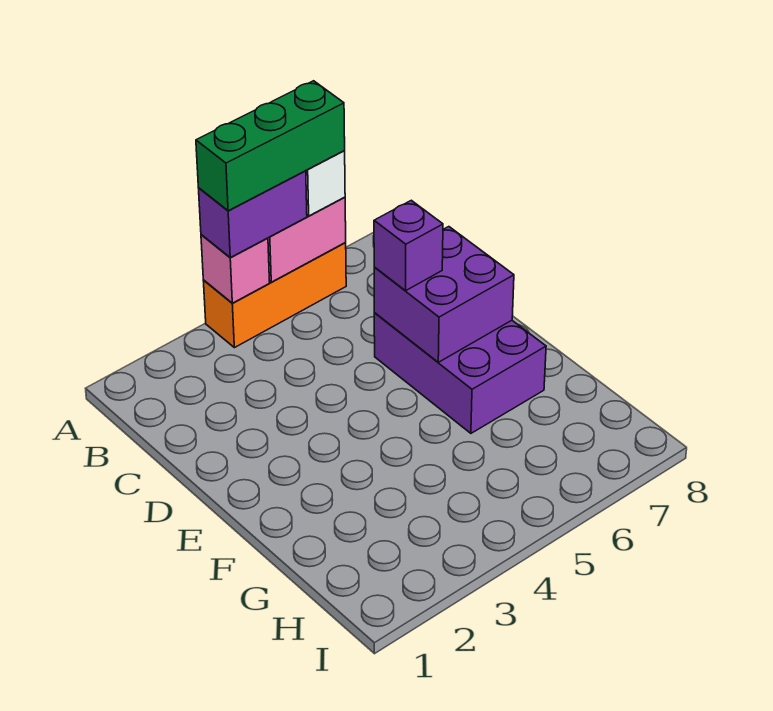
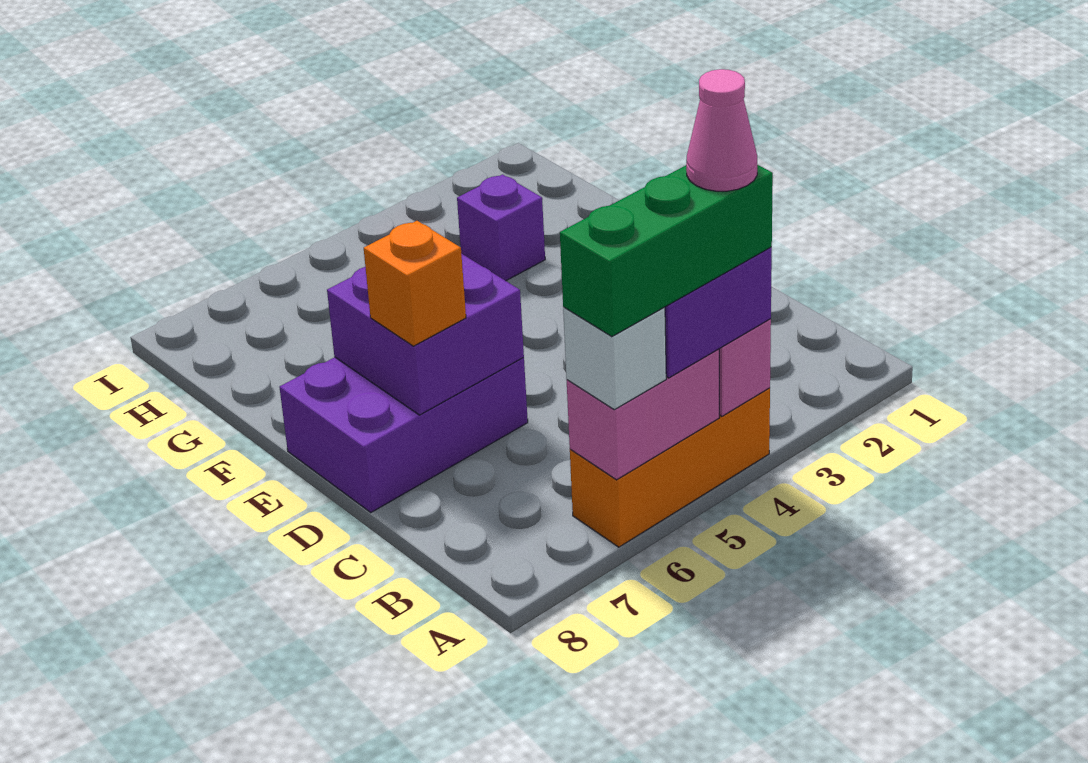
none -> pink 1x1 cone [686,69,757,191]
purple 2x3 brick [374,313,546,433] -> purple 2x3 brick turned to [280,357,528,512]
purple 1x1 brick [374,200,443,291] -> purple 1x1 brick moved to [457,174,545,281]
none -> orange 1x1 brick [364,221,466,346]

